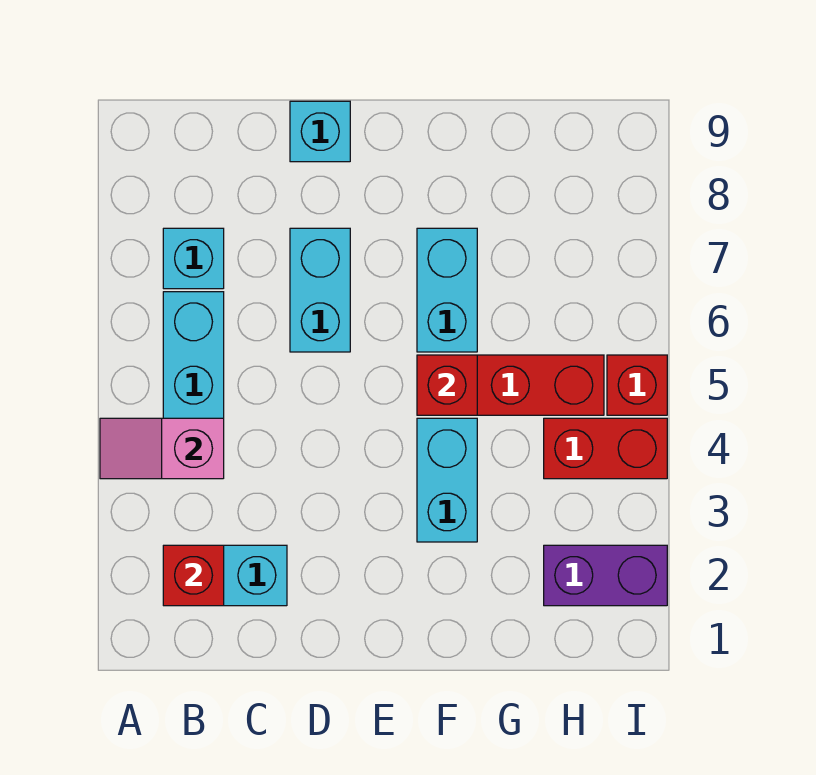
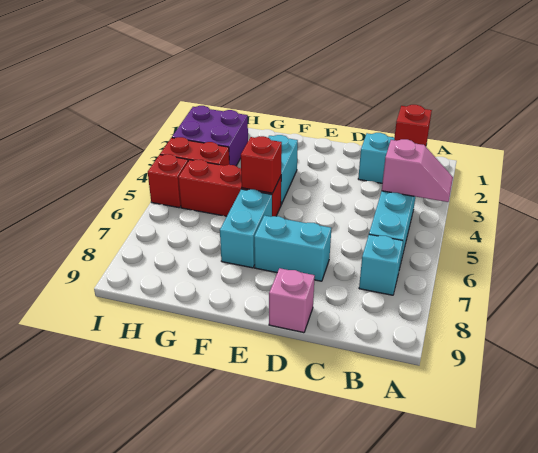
cyan 1x2 brick [290,228,350,352] -> cyan 1x2 brick turned to [254,215,331,281]
cyan 1x1 brick [290,101,350,162] -> pink 1x1 brick [269,268,315,333]
purple 1x2 brick [544,545,667,606] -> purple 2x2 brick [172,106,248,166]

